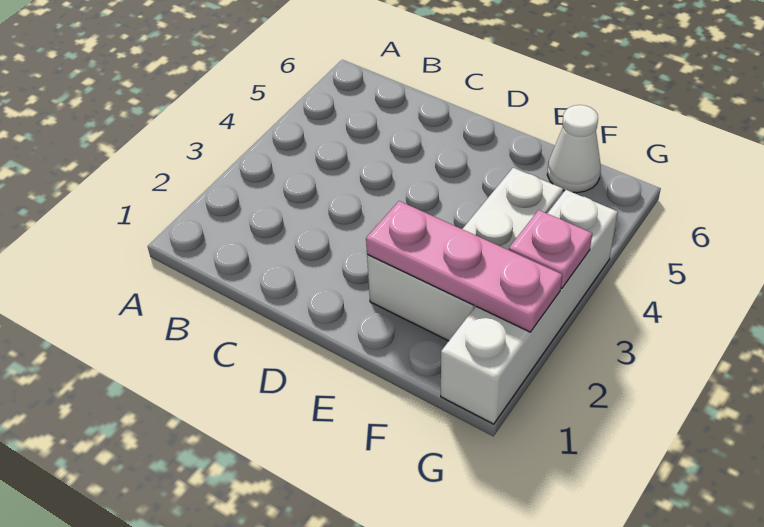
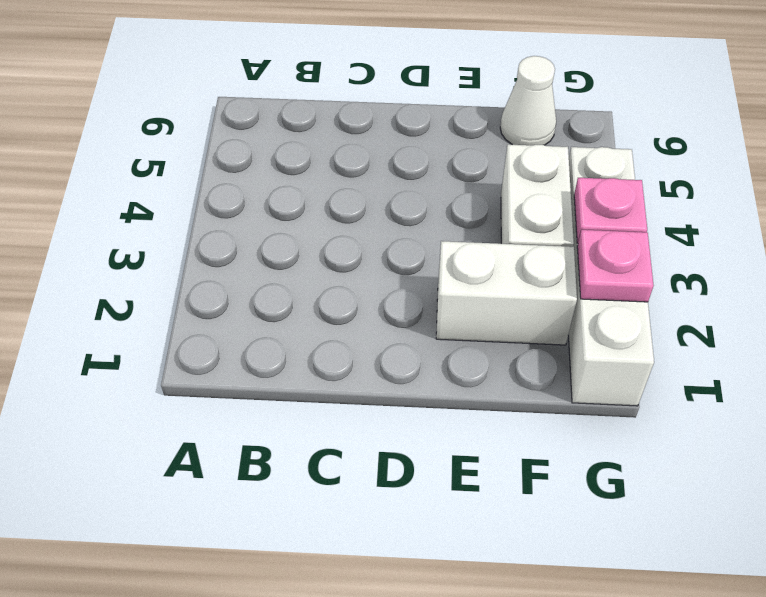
pink 1x3 plate [366,201,562,332] -> pink 1x1 plate [577,230,654,302]

